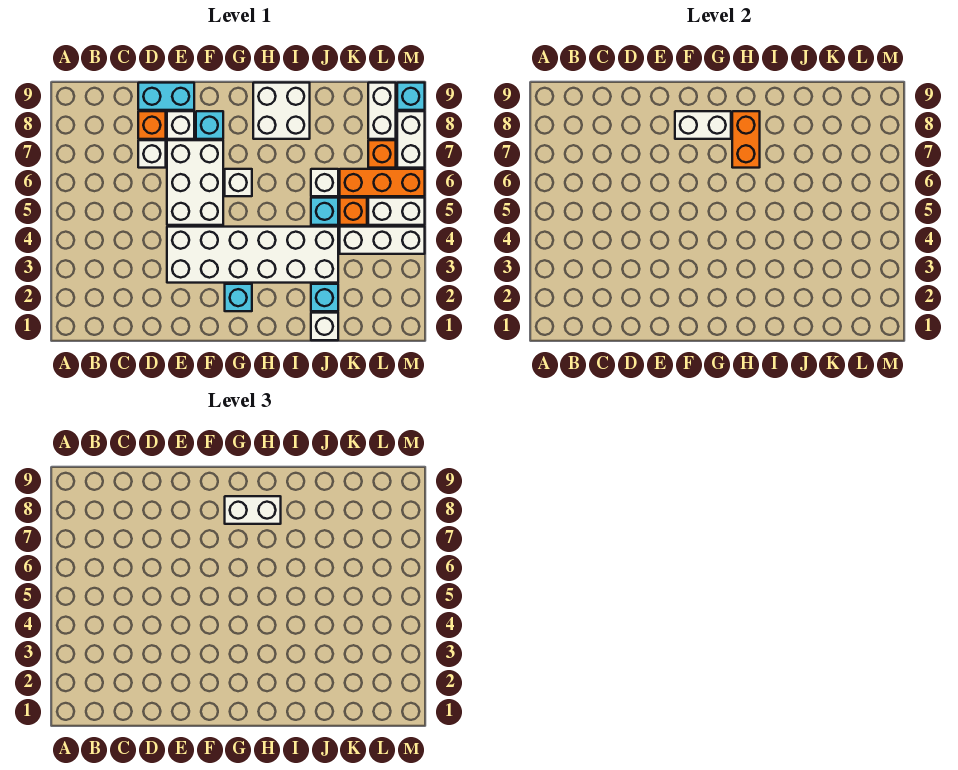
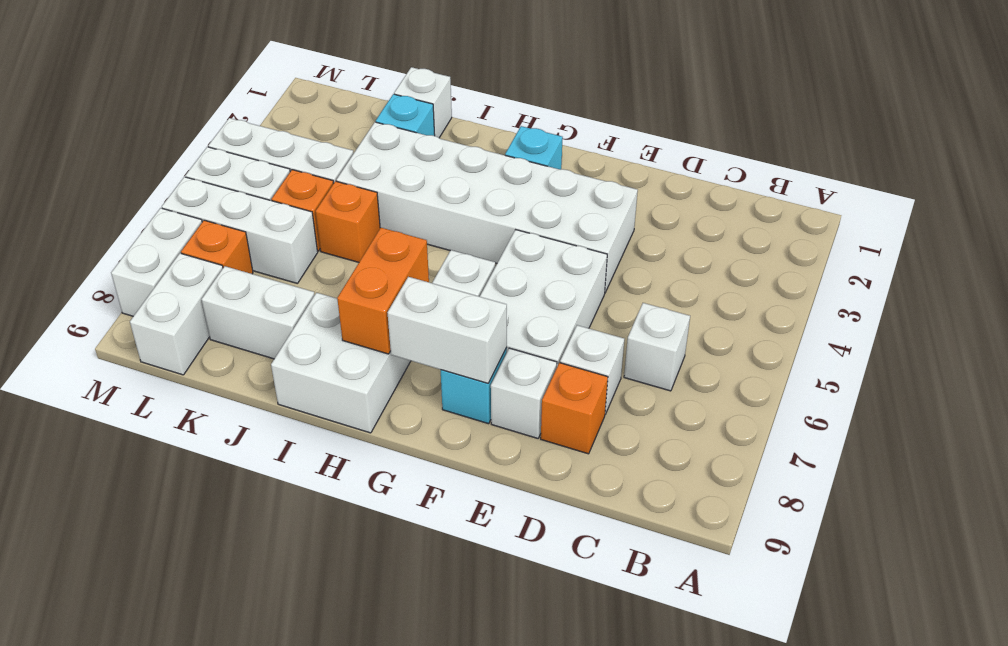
cyan 1x2 brick [138,83,194,110] -> none
white 1x2 brick [225,496,281,524] -> white 1x2 brick moved to [201,266,314,359]
cyan 1x1 brick [311,198,338,225] -> orange 1x1 brick [316,181,380,262]
white 1x1 brick [311,169,338,196] -> white 1x1 brick moved to [624,303,690,391]
orange 1x3 brick [340,169,425,196] -> white 1x3 brick [162,177,318,284]
cyan 1x1 brick [397,83,425,110] -> none

